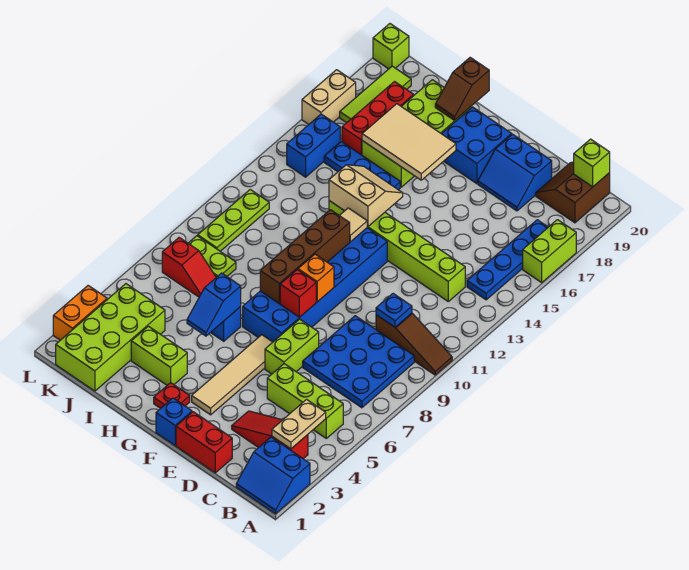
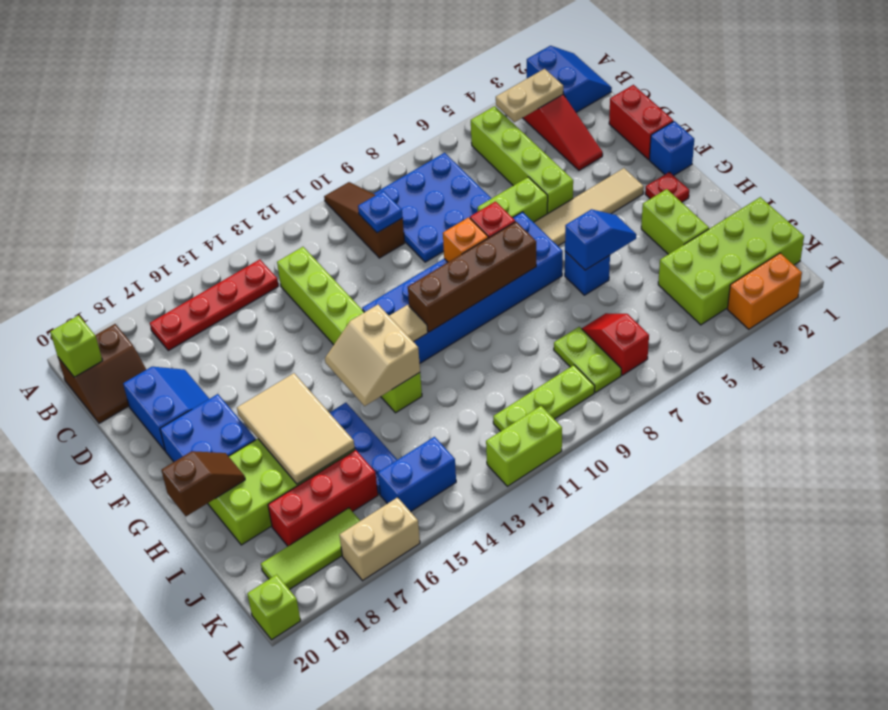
lime 1x2 brick [523,220,576,283] -> lime 1x2 brick moved to [486,406,562,486]
lime 1x3 brick [267,364,343,438] -> lime 1x4 brick [471,106,573,214]
blue 1x4 plate [467,220,548,300] -> red 1x4 plate [150,259,278,351]

